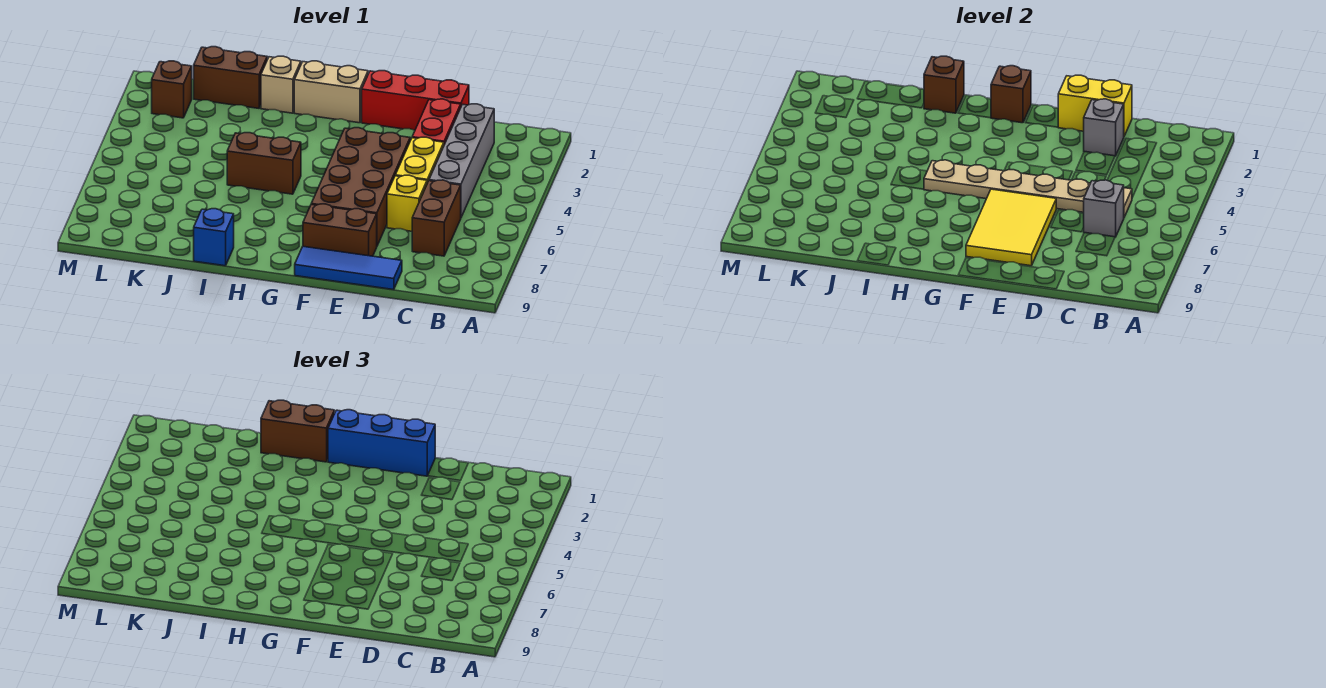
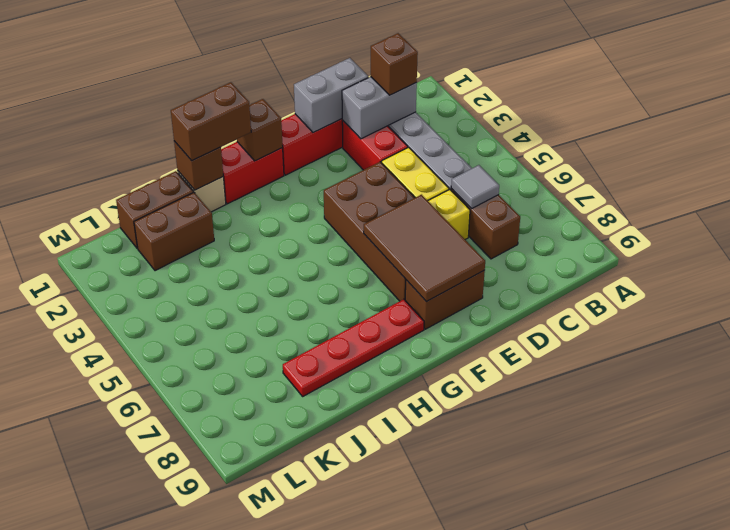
tan 1x6 plate [924,160,1132,217] -> none
grey 1x1 brick [1084,180,1124,237] -> grey 1x1 tile [451,165,499,209]
yellow 1x2 brick [1058,75,1132,136] -> grey 1x2 brick [294,58,368,133]
grey 1x1 brick [1084,99,1124,156] -> grey 1x2 brick [342,77,417,139]
blue 1x3 tile [295,246,402,290] -> none
blue 1x3 brick [328,410,435,476] -> none
yellow 2x3 tile [966,189,1056,266] -> brown 2x3 tile [364,195,485,302]
tan 1x2 brick [294,61,368,123] -> red 1x2 brick [221,142,284,204]
none -> red 1x4 plate [283,299,424,396]
brown 1x2 brick [227,133,301,194] -> brown 1x2 brick moved to [134,192,214,271]
blue 1x1 brick [194,209,234,266] -> none
brown 1x1 brick [152,61,192,118] -> brown 1x1 brick moved to [371,33,418,95]

